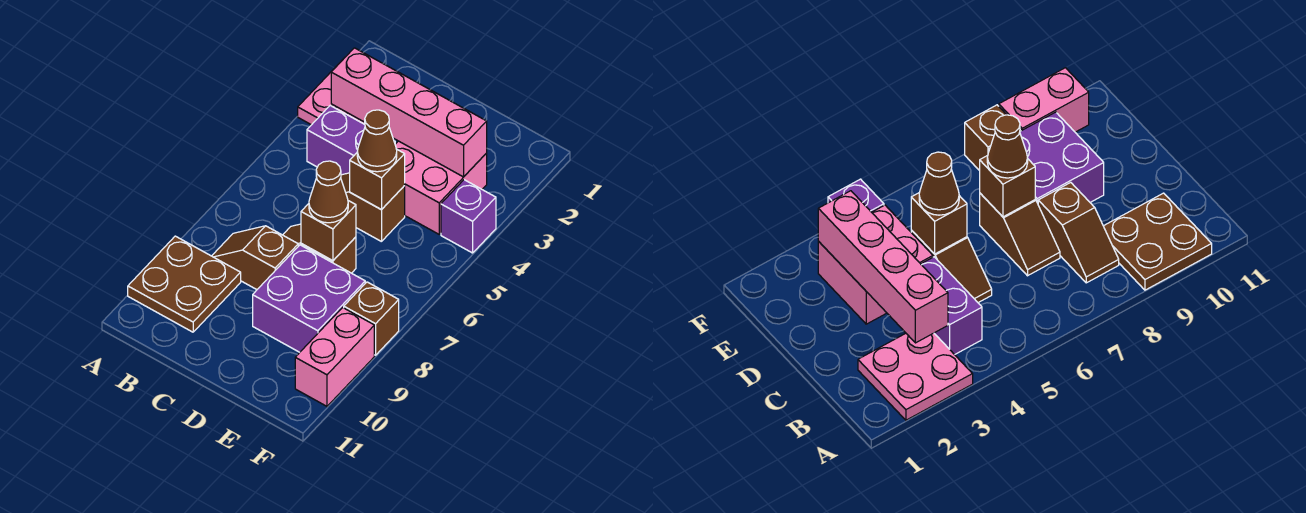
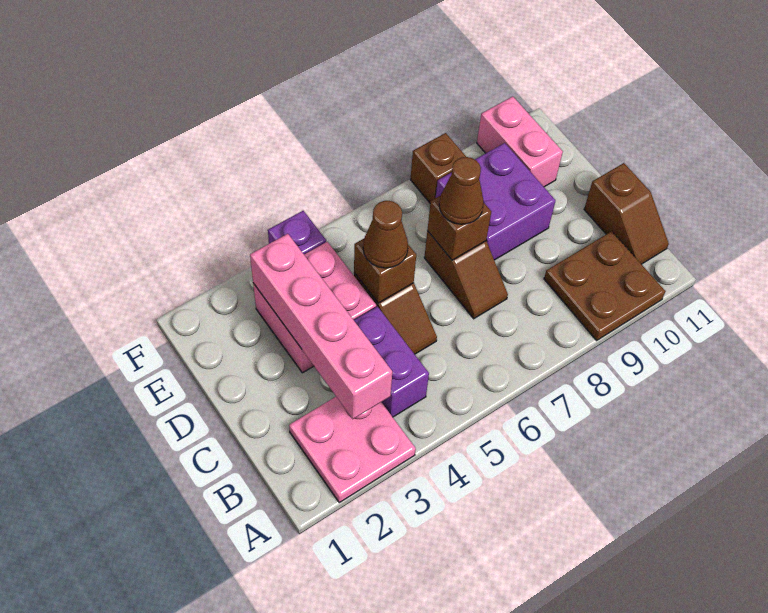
brown 1x2 slope [212,226,298,290] -> brown 1x2 slope moved to [584,163,669,264]
pink 1x2 brick [295,308,374,406] -> pink 1x2 brick turned to [477,96,563,187]

